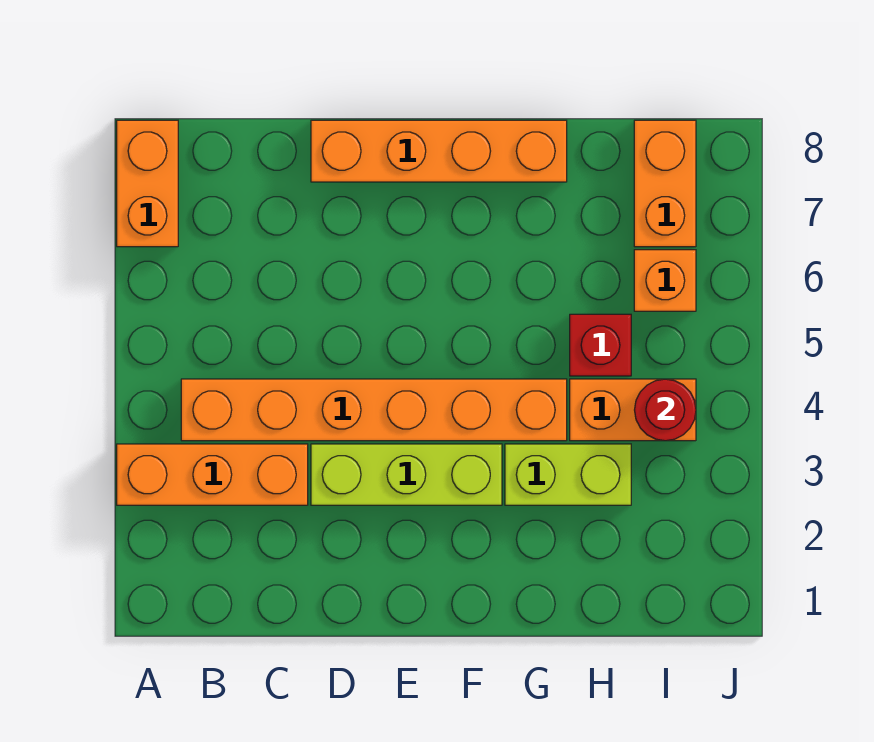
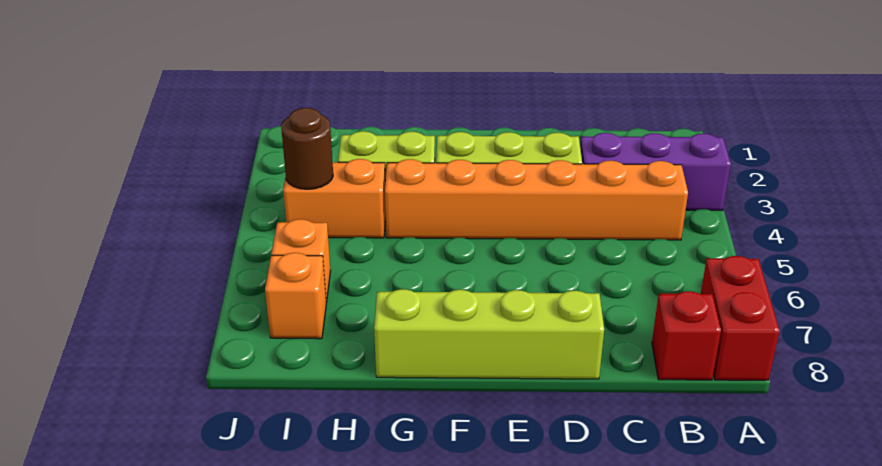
orange 1x3 brick [117,444,308,505] -> purple 1x3 brick [580,133,731,210]
orange 1x2 brick [117,120,178,247] -> red 1x2 brick [701,256,779,380]
orange 1x4 brick [311,120,567,182] -> lime 1x4 brick [374,289,604,379]
red 1x1 brick [570,314,631,376] -> red 1x1 brick moved to [652,291,721,380]
red 1x1 round brick [635,379,696,441] -> brown 1x1 round brick [281,108,333,189]
orange 1x2 brick [634,120,696,247] -> orange 1x1 brick [265,253,326,339]

